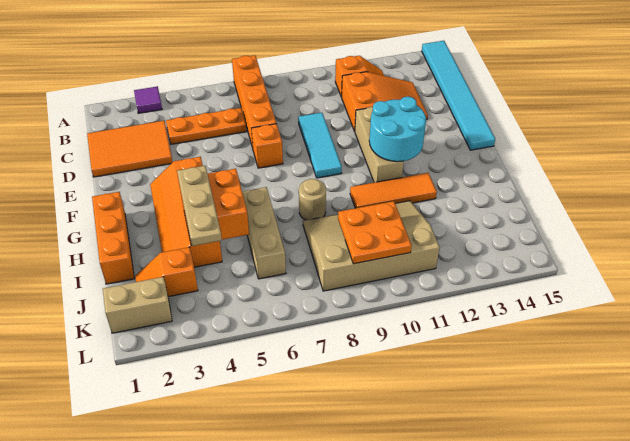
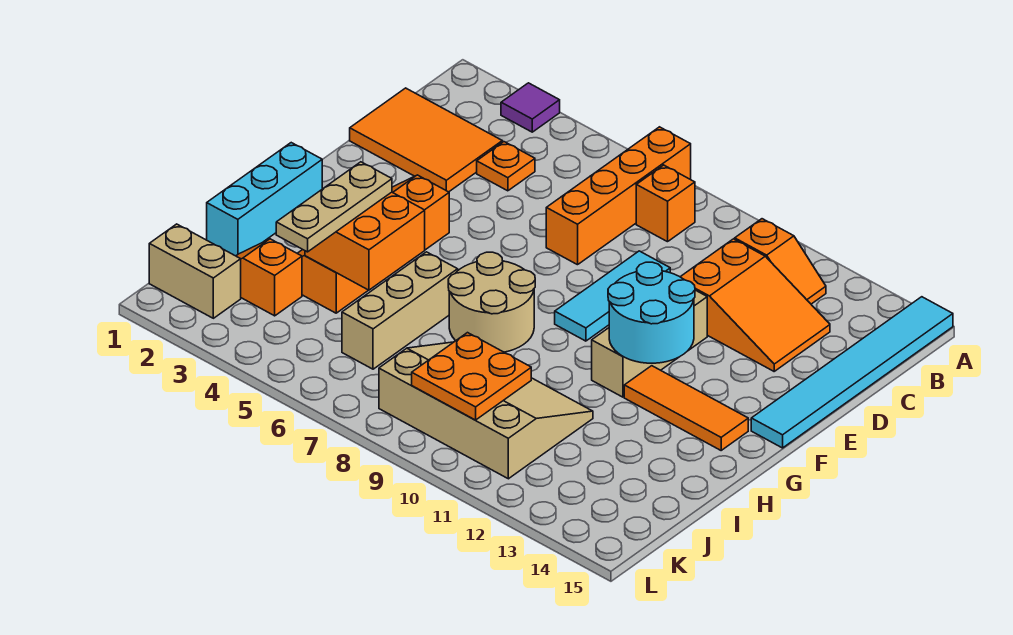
orange 1x3 plate [166,108,246,144] -> orange 1x1 plate [477,142,535,191]
orange 1x1 brick [251,124,283,168] -> orange 1x1 brick moved to [636,165,695,242]
orange 1x3 brick [92,192,134,284] -> cyan 1x3 brick [207,143,322,256]
tan 1x1 round brick [299,179,326,220] -> tan 2x2 round brick [448,252,535,352]
orange 1x3 tile [350,173,437,208] -> orange 1x3 tile moved to [624,366,748,450]

